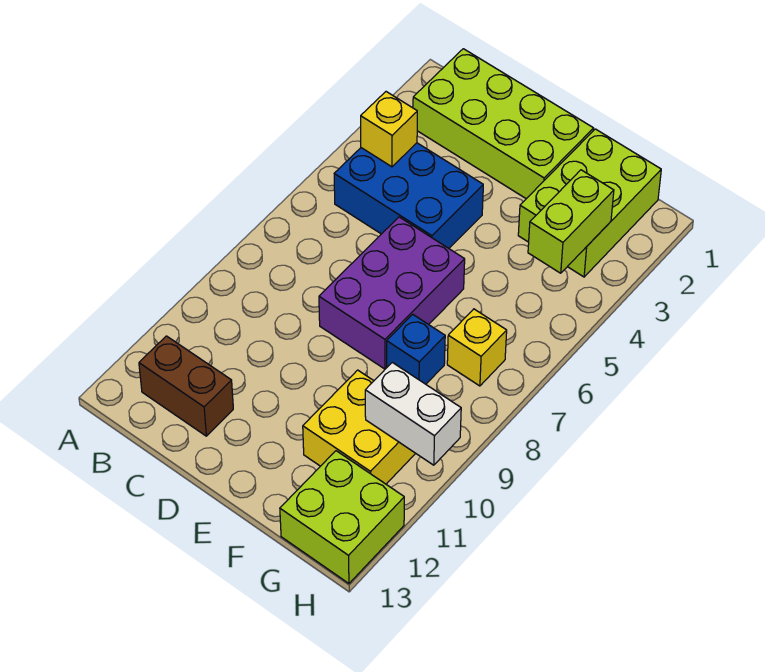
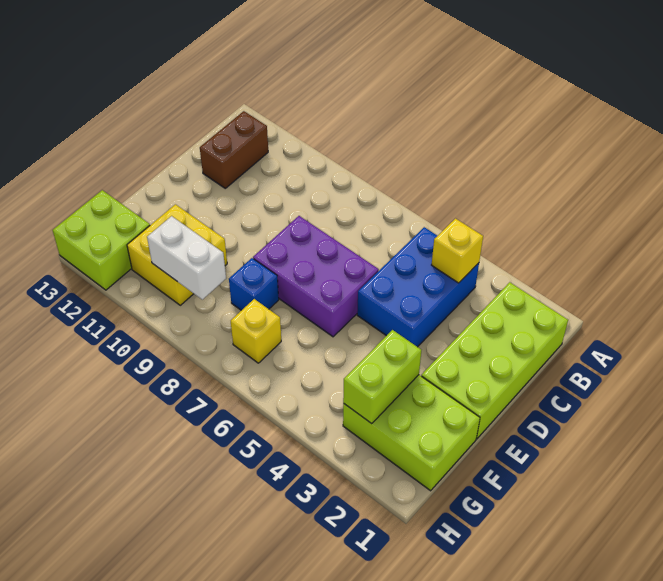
lime 1x2 brick [528,170,614,273] -> lime 1x2 brick turned to [343,330,421,424]
white 1x2 brick [365,362,461,465] -> white 1x2 brick turned to [147,216,226,300]

